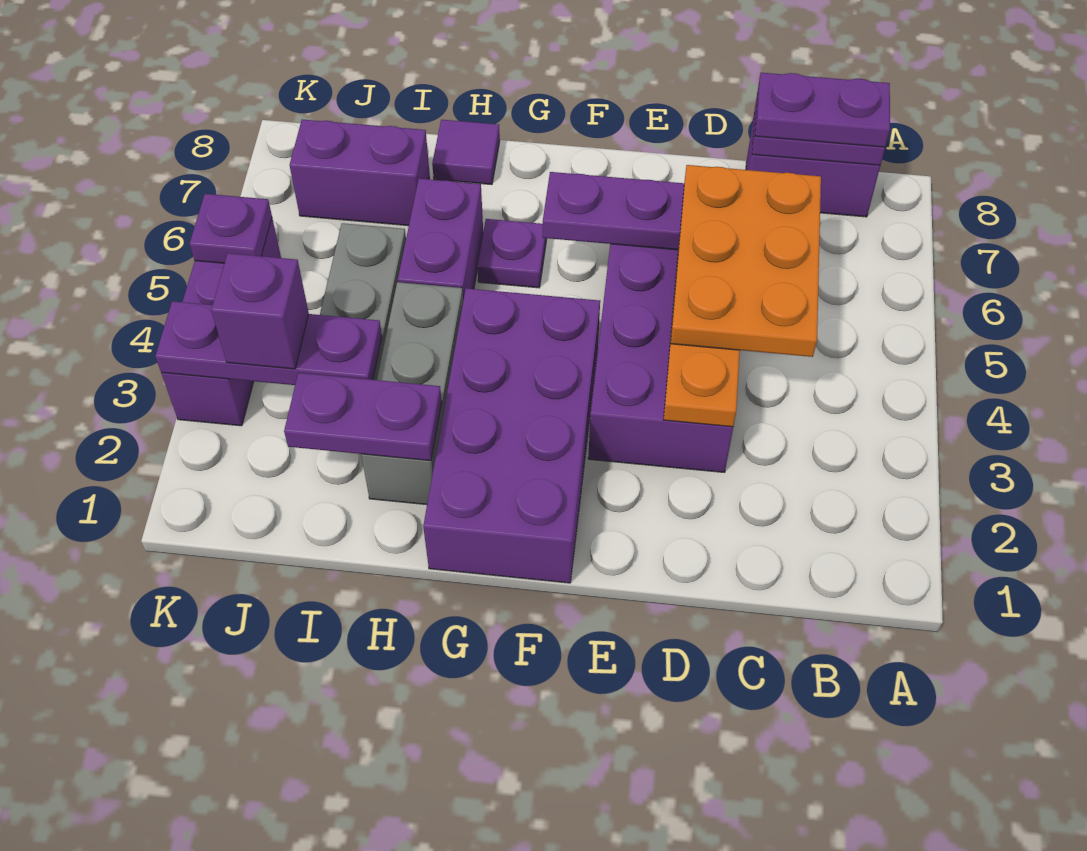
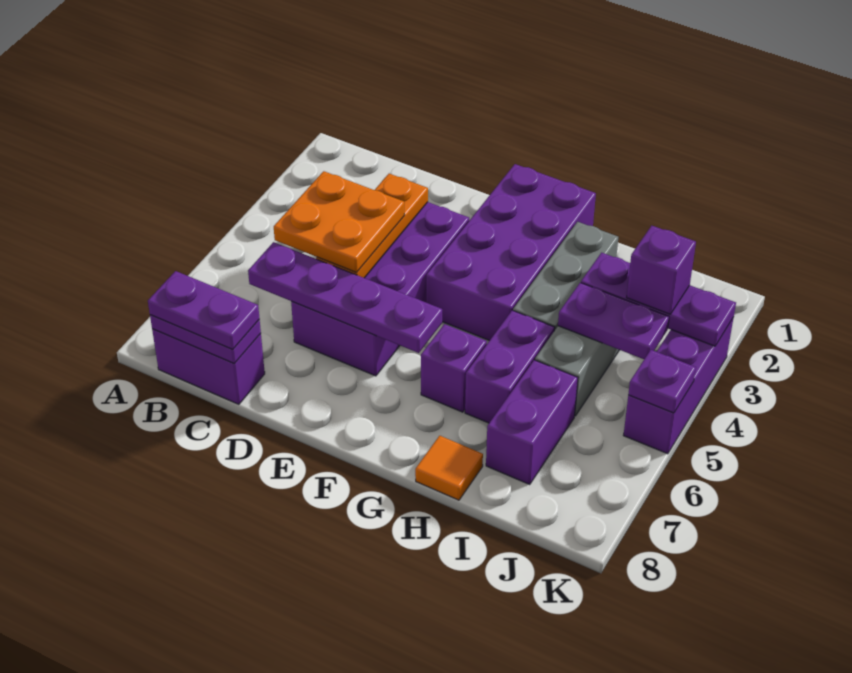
orange 2x3 plate [671,165,821,357] -> orange 2x2 plate [274,171,404,272]
purple 1x1 plate [477,219,547,288] -> purple 1x1 brick [421,324,487,412]
purple 1x2 plate [284,373,442,461] -> purple 1x2 plate moved to [558,283,669,359]
purple 1x1 tile [432,120,500,185] -> orange 1x1 tile [415,436,483,500]
purple 1x2 brick [290,119,430,226] -> purple 1x2 brick turned to [486,360,578,484]

